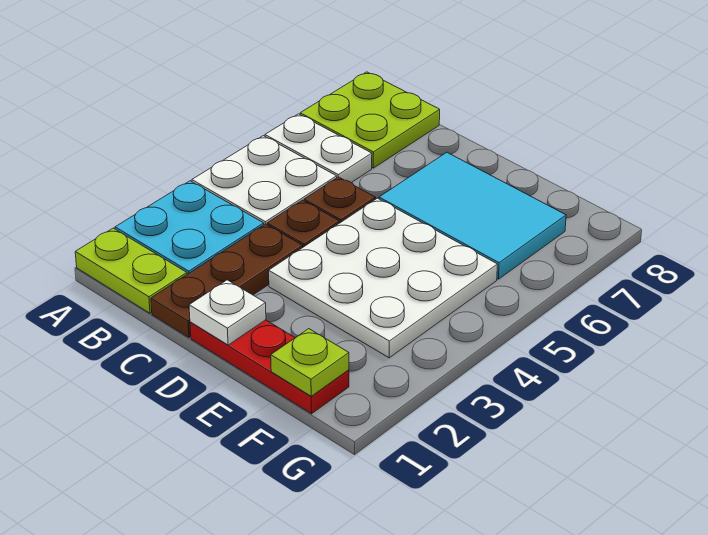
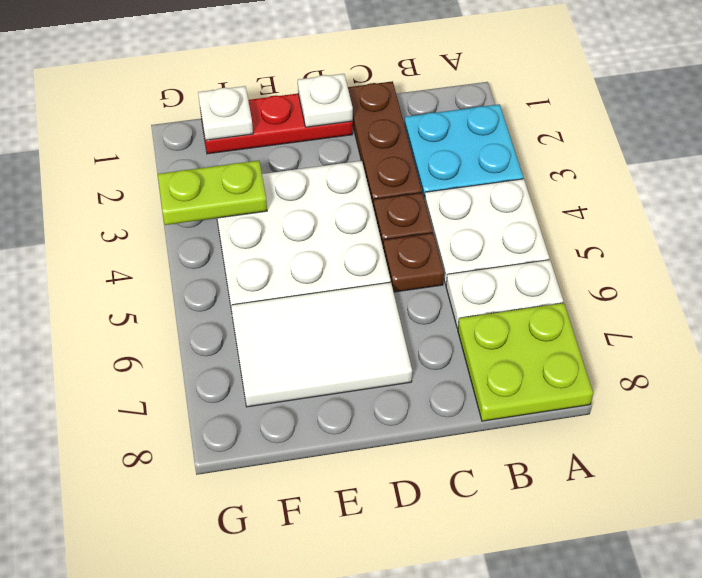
lime 1x2 plate [75,228,187,313] -> lime 1x2 plate moved to [158,161,267,225]
cyan 2x3 tile [379,152,566,279] -> white 2x3 tile [231,282,412,407]
lime 1x1 plate [271,329,349,396] -> white 1x1 plate [198,86,253,140]

